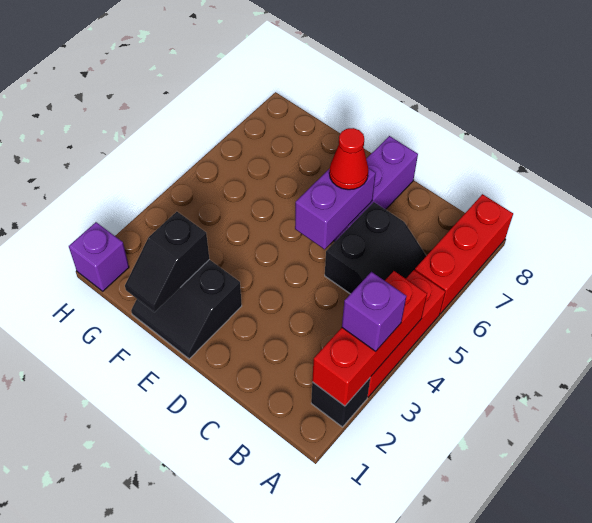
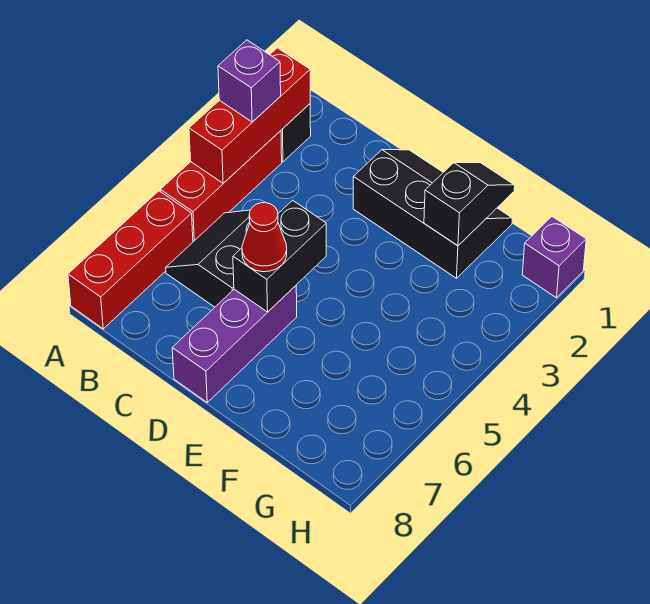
purple 1x2 brick [295,168,376,249] -> black 1x2 brick [233,200,326,312]
black 2x2 slope [131,260,242,359] -> black 2x3 slope [353,150,512,278]

